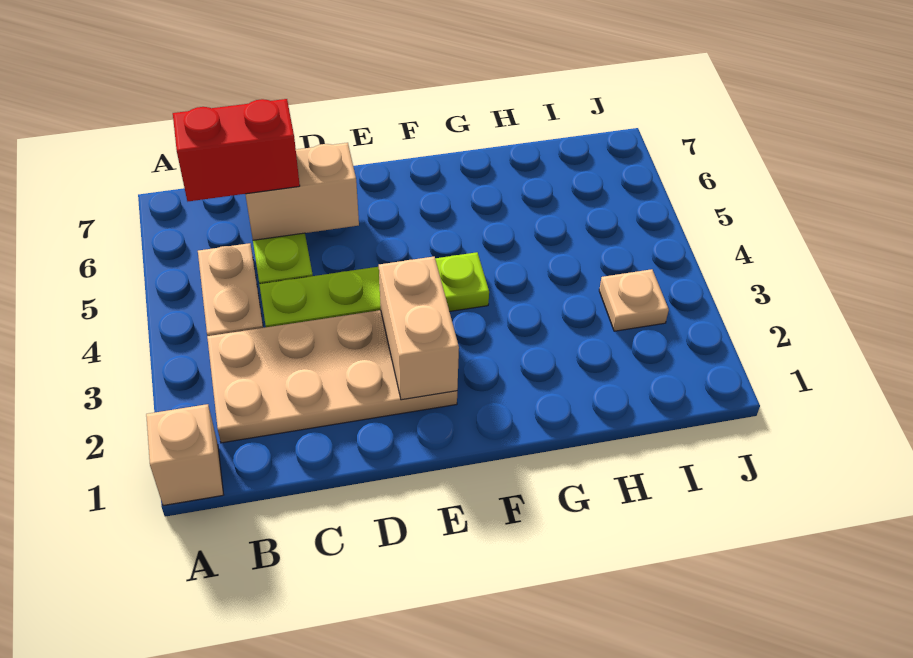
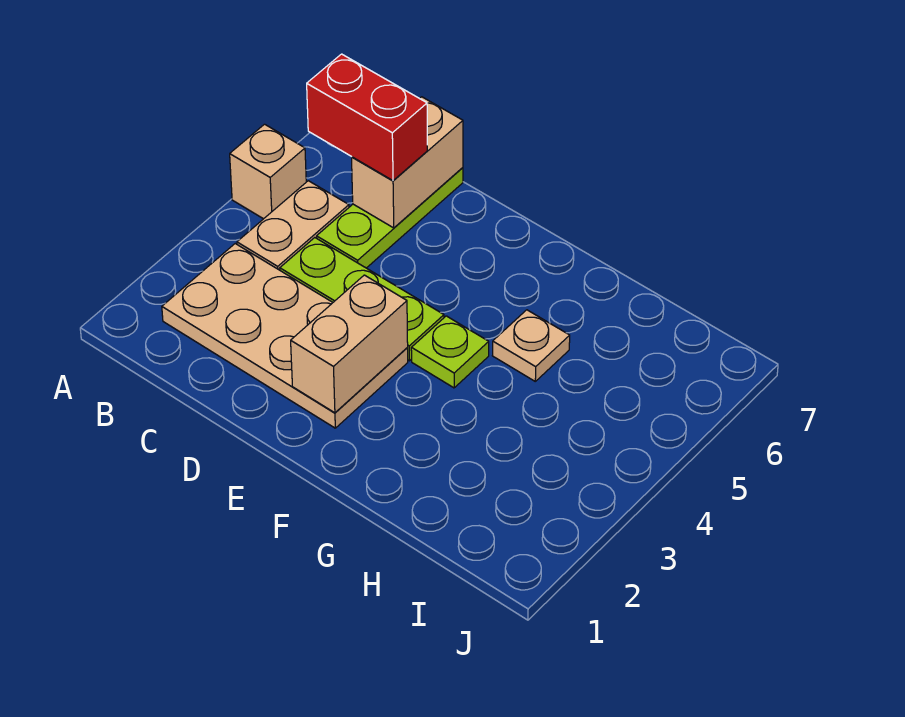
tan 1x1 brick [146,404,223,506] -> tan 1x1 brick moved to [230,124,306,219]
tan 1x2 brick [245,143,359,240] -> tan 1x2 brick turned to [352,97,463,228]
tan 1x1 plate [599,269,669,331] -> tan 1x1 plate moved to [492,310,570,381]

